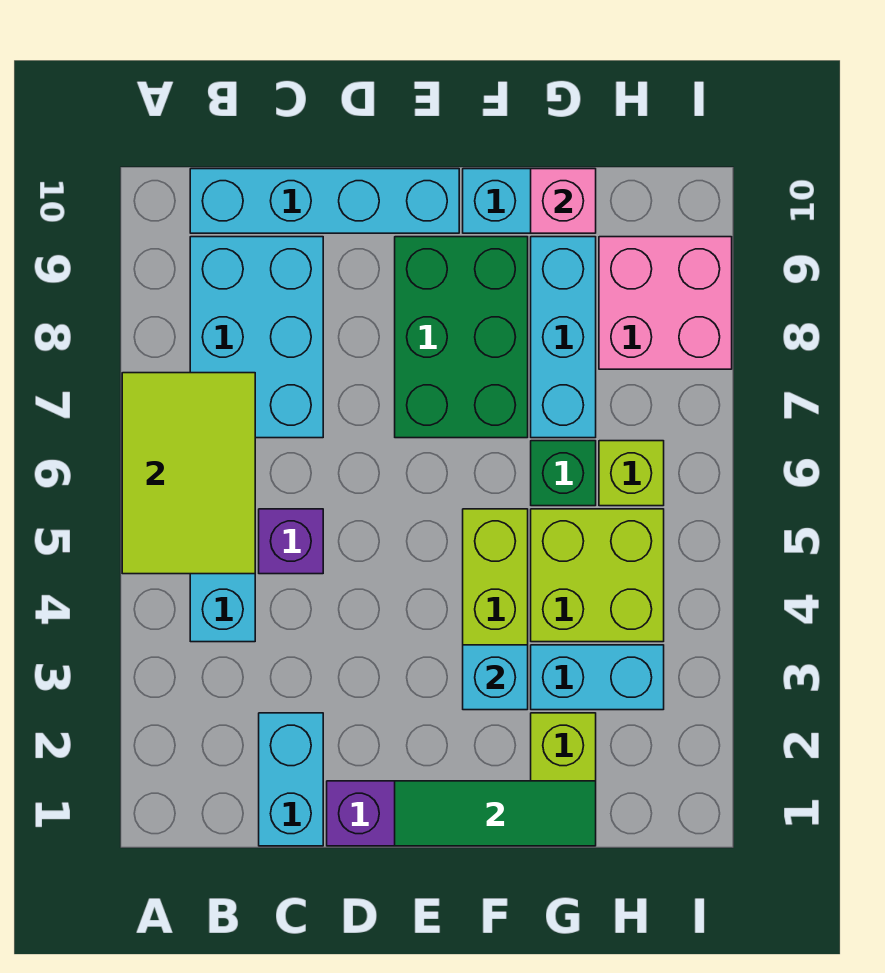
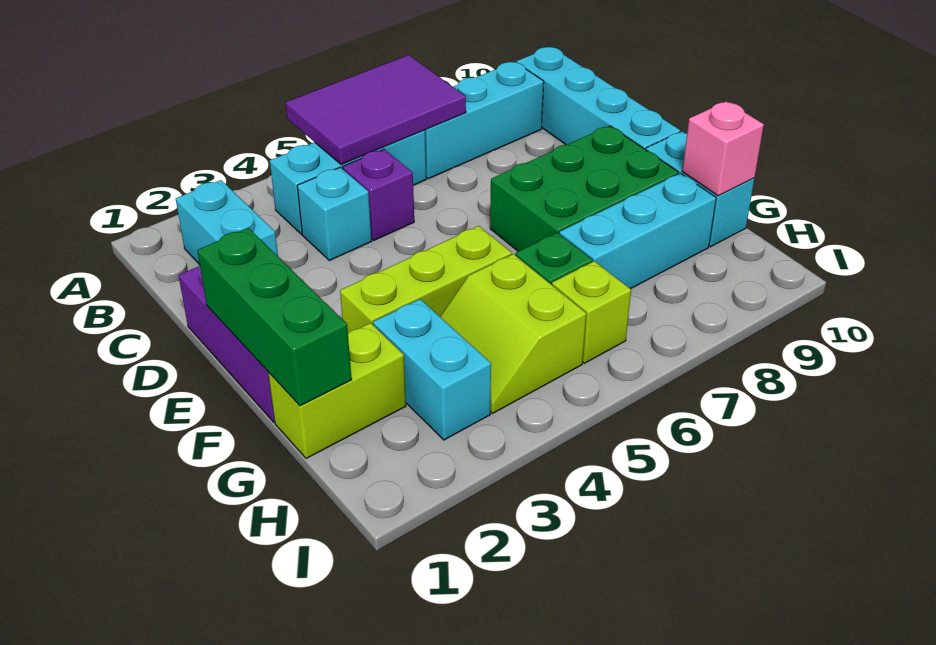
lime 2x3 tile [122,373,255,574] -> purple 2x3 tile [286,55,466,165]
cyan 2x3 brick [190,237,323,438] -> cyan 1x3 brick [425,62,544,179]
cyan 1x2 brick [259,713,323,846] -> cyan 1x2 brick turned to [176,180,278,265]
green 1x3 tile [395,781,596,846] -> green 1x3 brick [197,228,352,406]
cyan 1x1 brick [463,645,528,710] -> cyan 1x1 brick moved to [297,167,372,261]
lime 2x2 brick [531,509,664,642] -> lime 2x2 slope [440,254,586,413]
pink 2x2 brick [599,237,732,369] -> none

